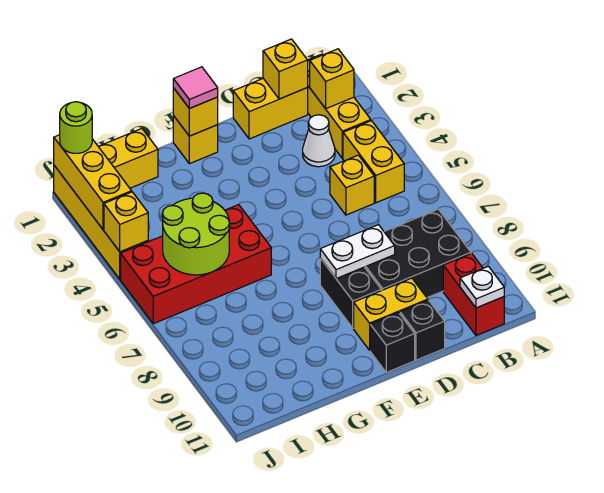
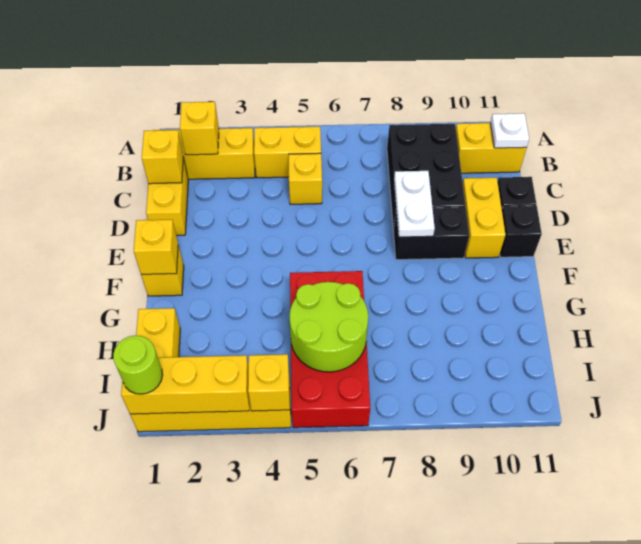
red 1x2 brick [443,253,504,335] -> yellow 1x2 brick [456,123,527,173]
white 1x1 cone [303,115,335,167] -> none
pink 1x1 tile [173,67,218,108] -> none

